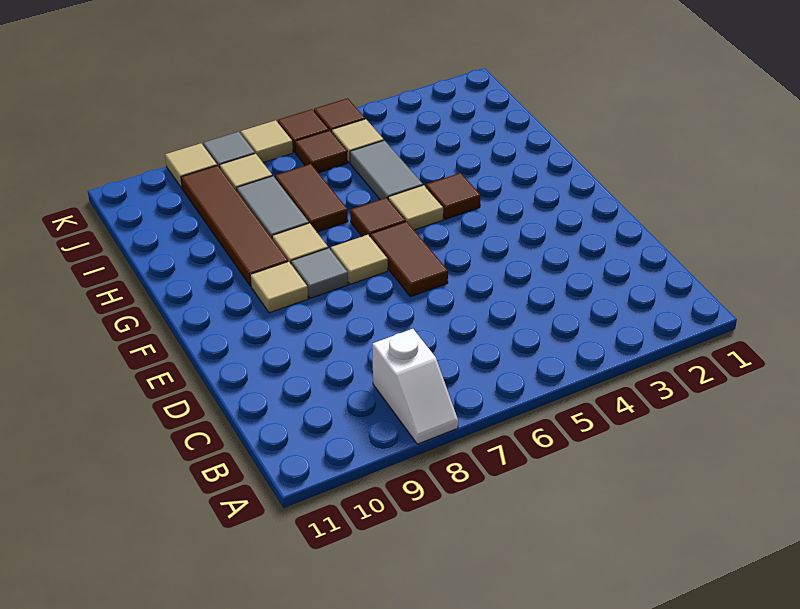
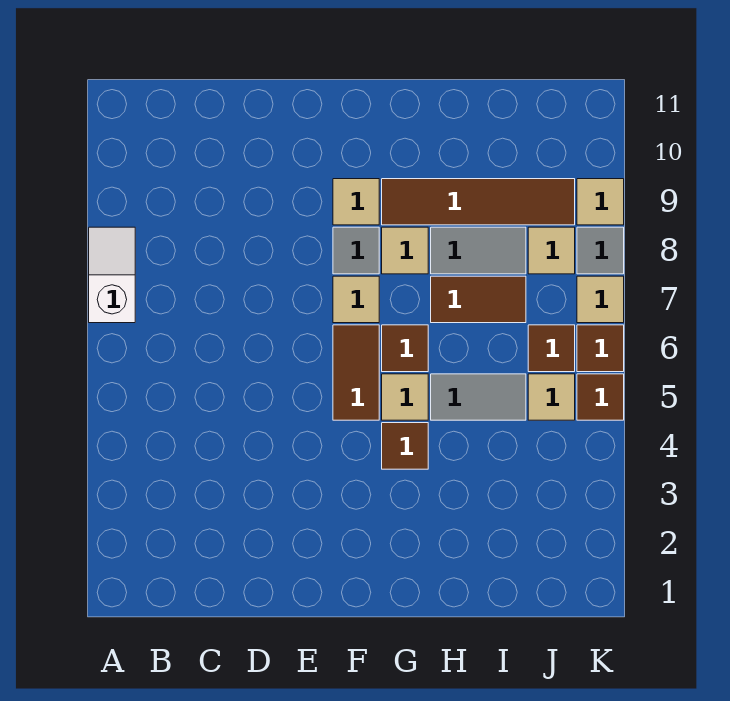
white 1x2 slope [372,329,458,444] -> white 1x2 slope turned to [89,227,135,323]
brown 1x2 tile [370,222,448,297] -> brown 1x2 tile turned to [333,325,379,420]

